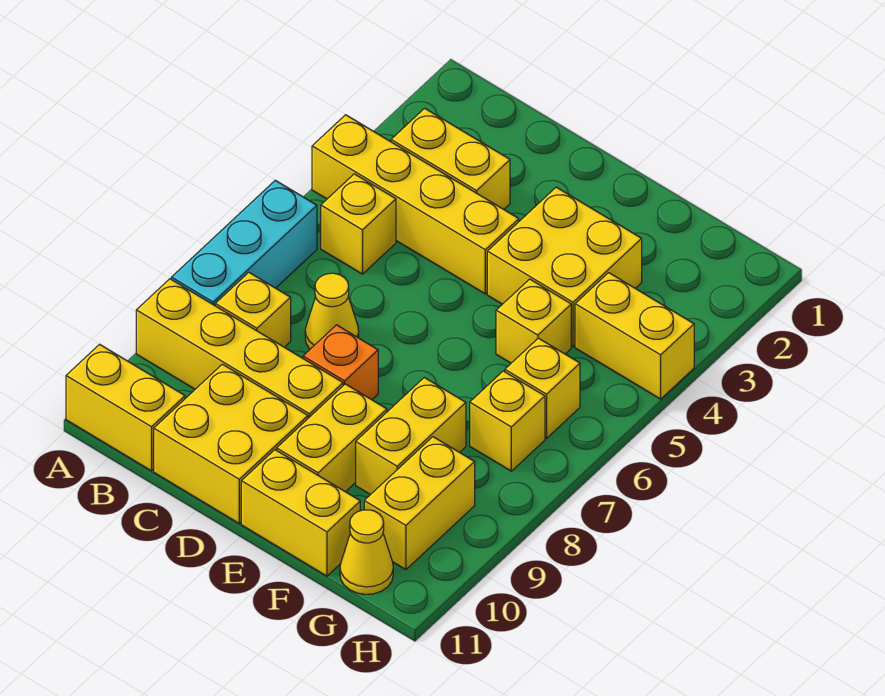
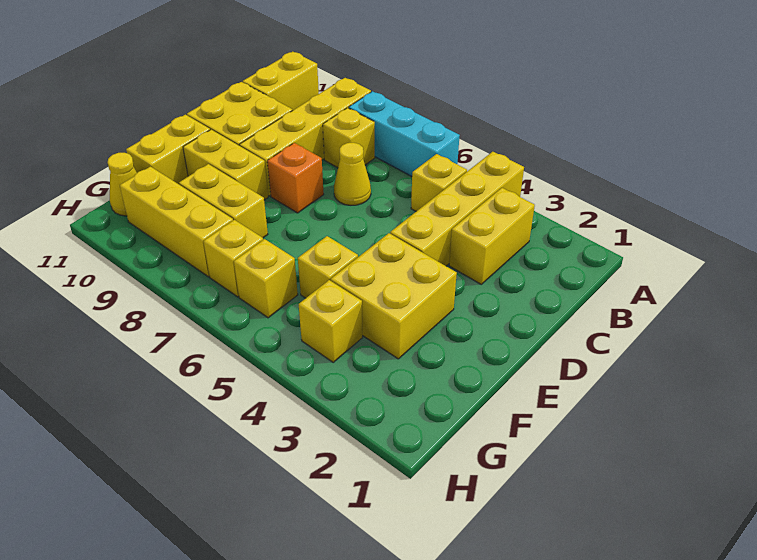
yellow 1x2 brick [575,273,694,399] -> yellow 1x1 brick [299,280,362,362]
yellow 1x2 brick [364,437,475,570] -> yellow 1x3 brick [120,167,233,277]

